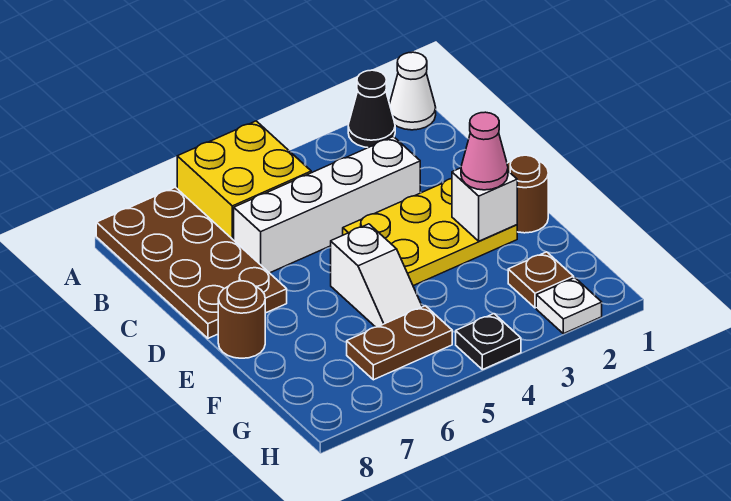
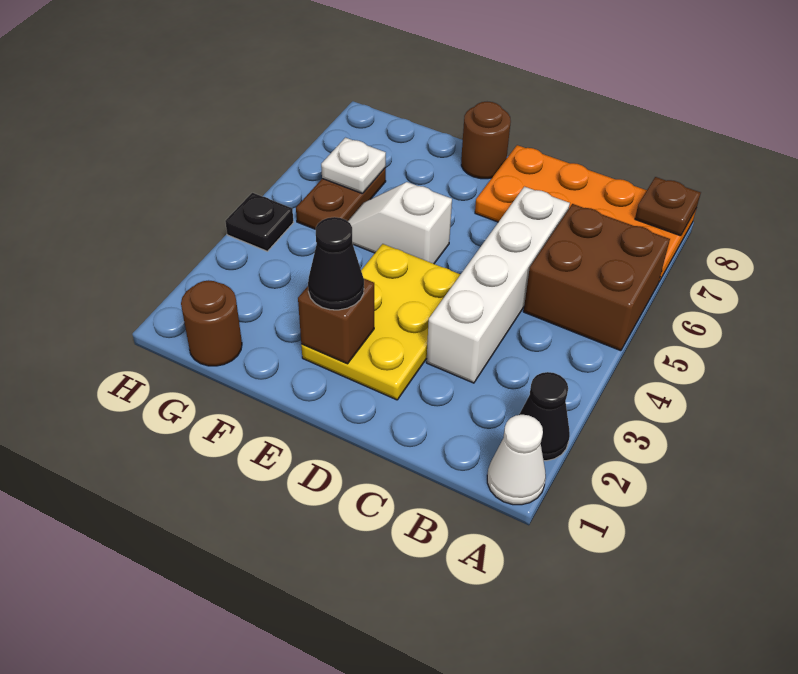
yellow 2x2 brick [177,121,311,240] -> brown 2x2 brick [523,204,670,351]
brown 2x4 plate [96,187,287,338] -> orange 2x4 plate [475,145,696,281]
brown 1x1 round brick [507,155,548,233] -> brown 1x1 round brick moved to [181,280,242,366]
white 1x1 brick [452,168,517,241] -> brown 1x1 brick [298,279,374,364]
pink 1x1 cone [461,112,508,190] -> black 1x1 cone [308,217,364,310]
brown 1x1 plate [508,252,574,308] -> brown 1x1 plate moved to [635,177,701,236]
white 1x1 plate [536,278,602,334] -> white 1x1 plate moved to [321,138,386,194]

